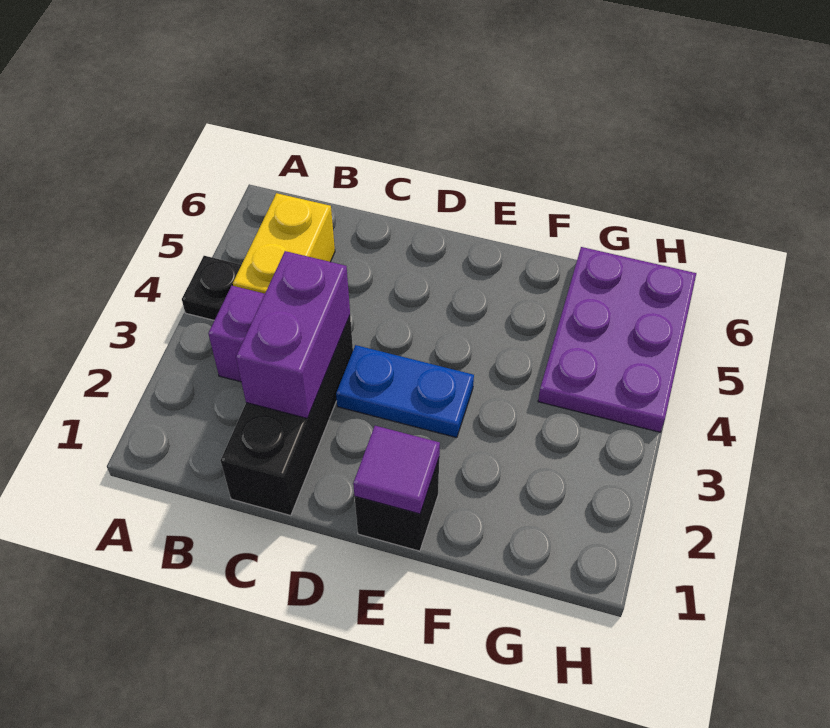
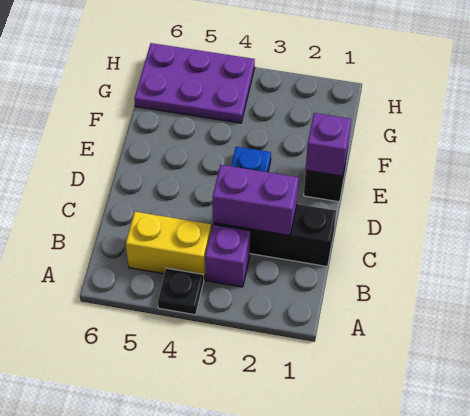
purple 1x1 tile [353,426,440,514] -> purple 1x1 brick [306,113,351,176]

